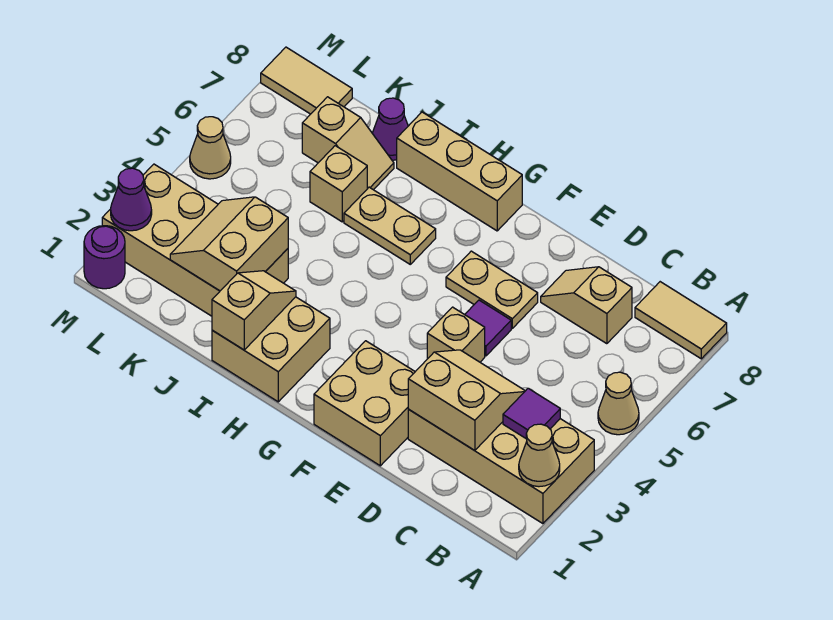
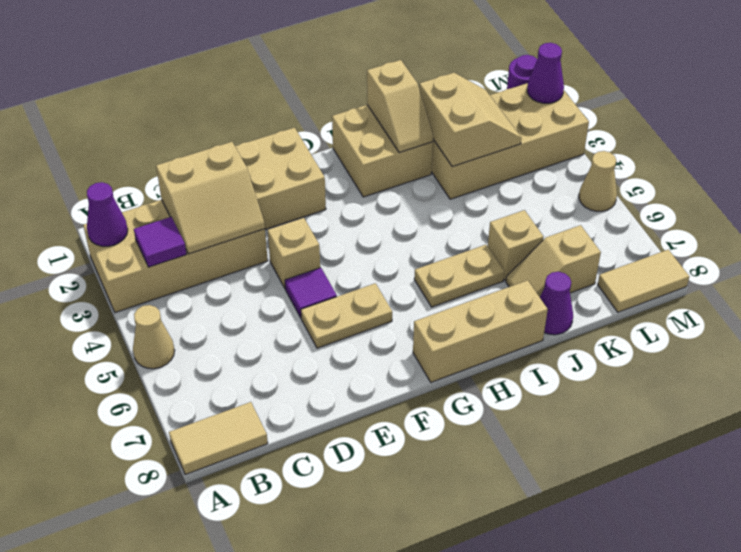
tan 1x1 cone [519,424,560,487] -> purple 1x1 cone [87,182,128,246]
tan 1x2 slope [541,267,632,344] -> none

